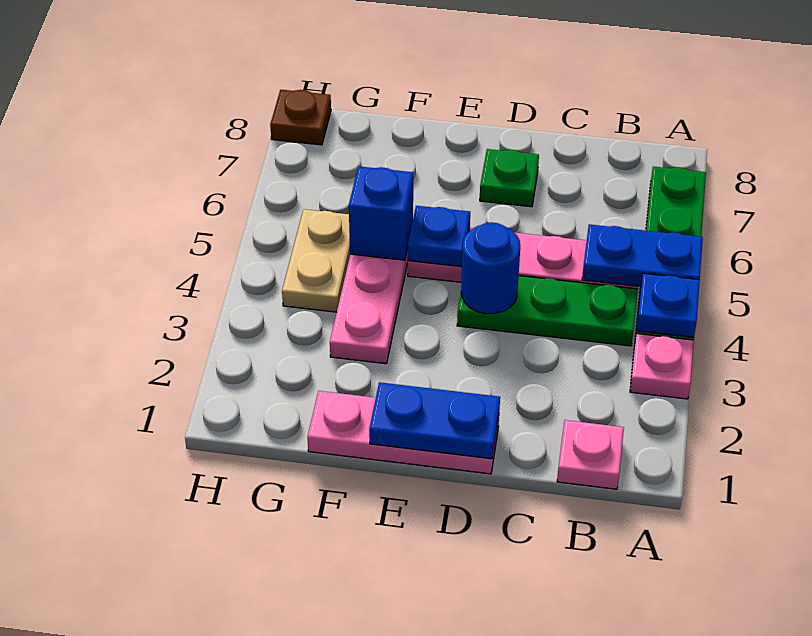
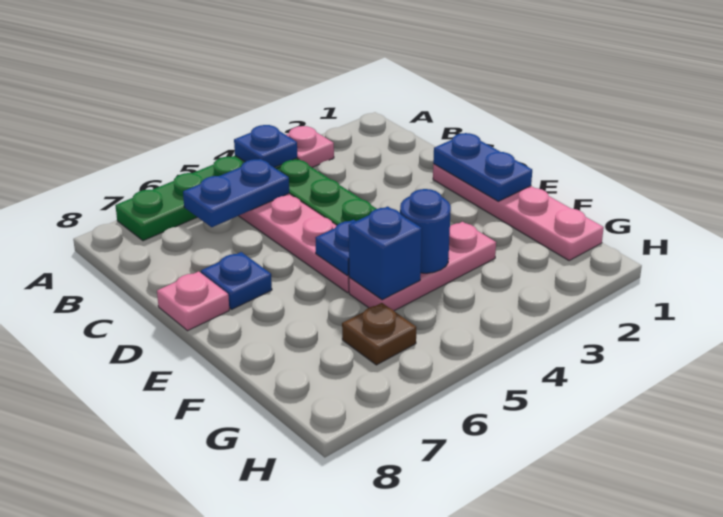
blue 1x2 plate [582,224,703,287] -> blue 1x2 plate turned to [183,159,289,227]
pink 1x1 plate [557,420,624,489] -> pink 1x1 plate moved to [157,271,229,331]
pink 1x3 plate [308,391,499,474] -> pink 1x4 plate [433,164,604,261]
blue 1x1 round brick [461,222,520,314] -> blue 1x1 round brick moved to [400,189,451,273]
green 1x1 plate [480,149,539,207] -> blue 1x1 plate [201,252,272,309]
tan 1x2 plate [282,209,350,312] -> none
brown 1x1 plate [270,90,331,145] -> brown 1x1 plate moved to [342,303,416,365]

